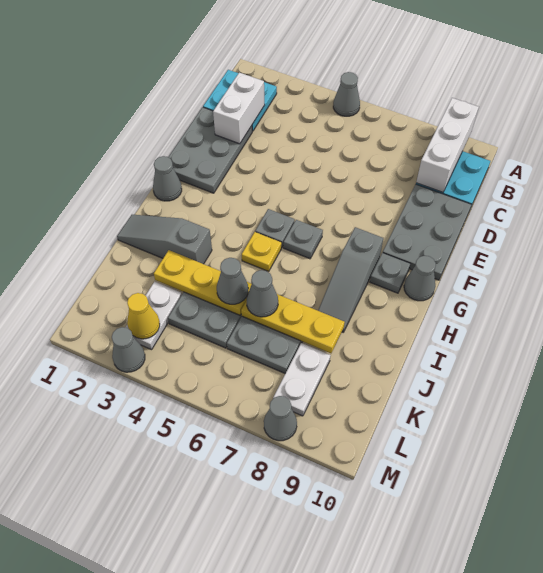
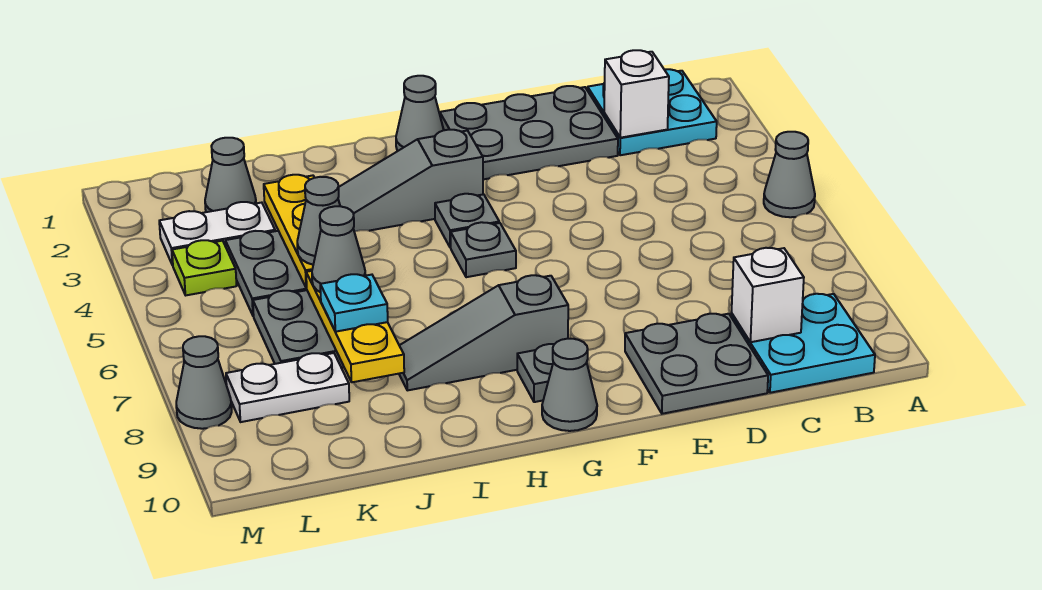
white 1x3 brick [416,98,479,192] -> white 1x1 brick [732,248,804,342]
white 1x2 brick [213,73,265,144] -> white 1x1 brick [604,50,669,138]
grey 2x3 plate [383,184,472,280] -> grey 2x2 plate [625,314,768,414]
grey 1x1 plate [283,220,323,259] -> grey 1x1 plate moved to [435,194,499,248]
yellow 1x1 plate [242,232,282,271] -> none
grey 1x3 slope [117,215,212,264] -> grey 1x3 slope turned to [338,130,483,232]
none -> cyan 1x1 plate [320,274,388,332]
yellow 1x1 cone [127,293,160,339] -> none
none -> lime 1x1 plate [172,240,237,295]
grey 1x1 cone [112,327,145,372] -> grey 1x1 cone moved to [205,138,256,212]

